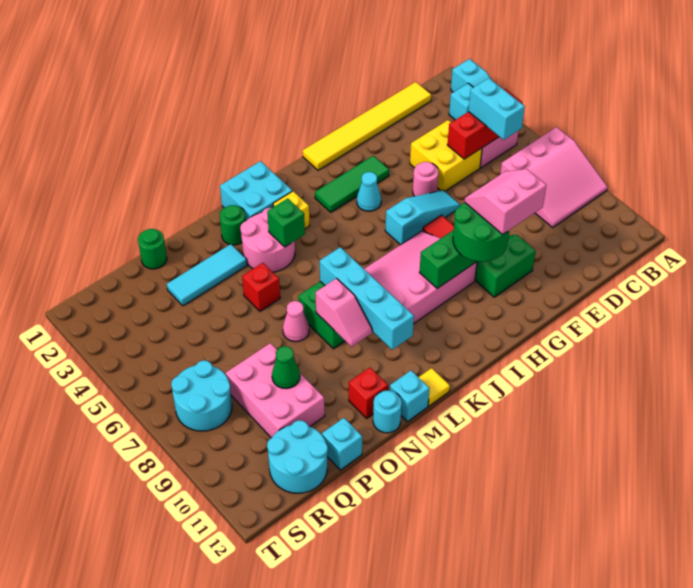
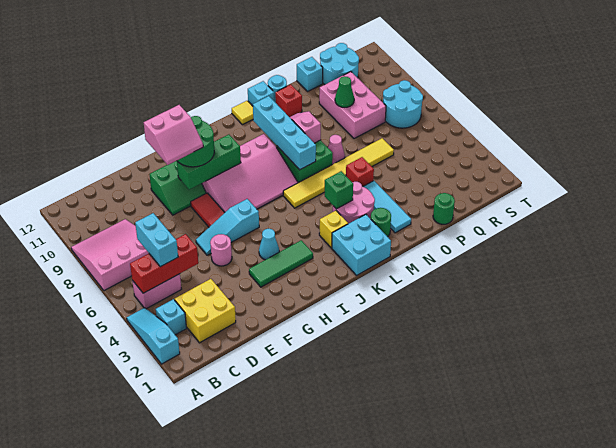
yellow 1x6 tile [303,82,431,170] -> yellow 1x6 tile moved to [283,138,394,208]
yellow 2x2 brick [410,120,482,191] -> yellow 2x2 brick moved to [175,279,236,343]
cyan 1x3 tile [167,244,247,306] -> cyan 1x3 tile turned to [363,181,411,233]

